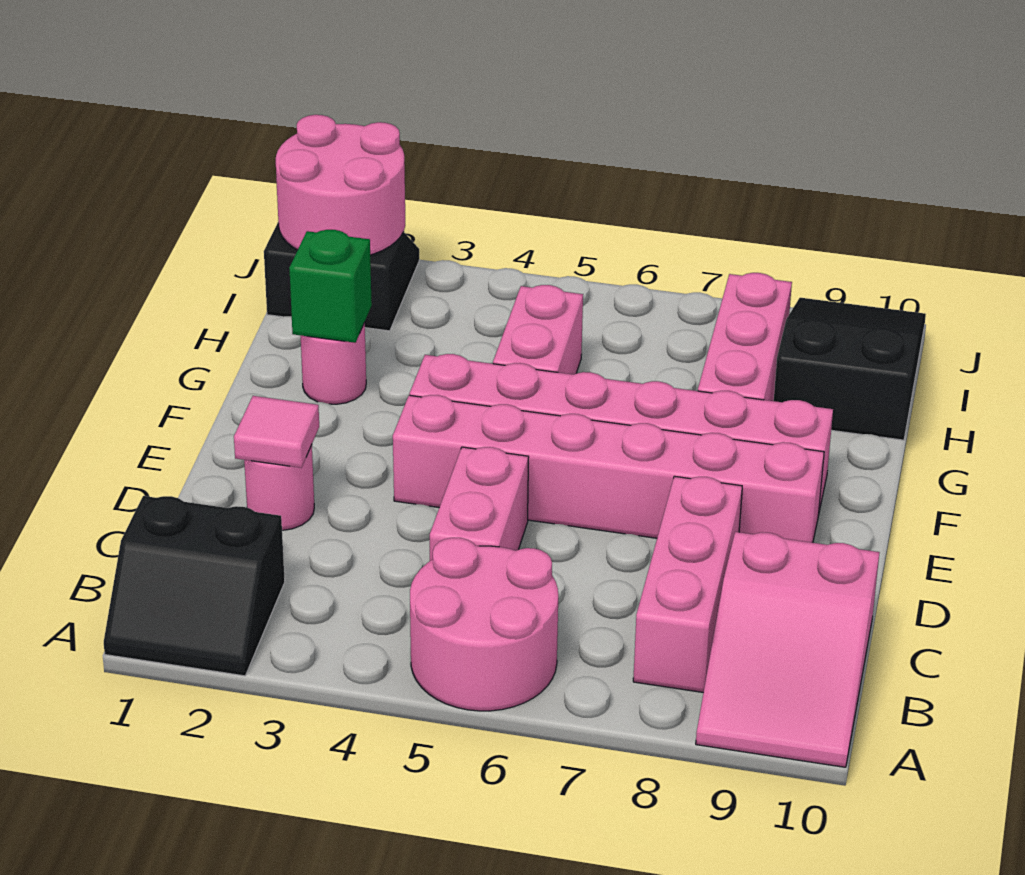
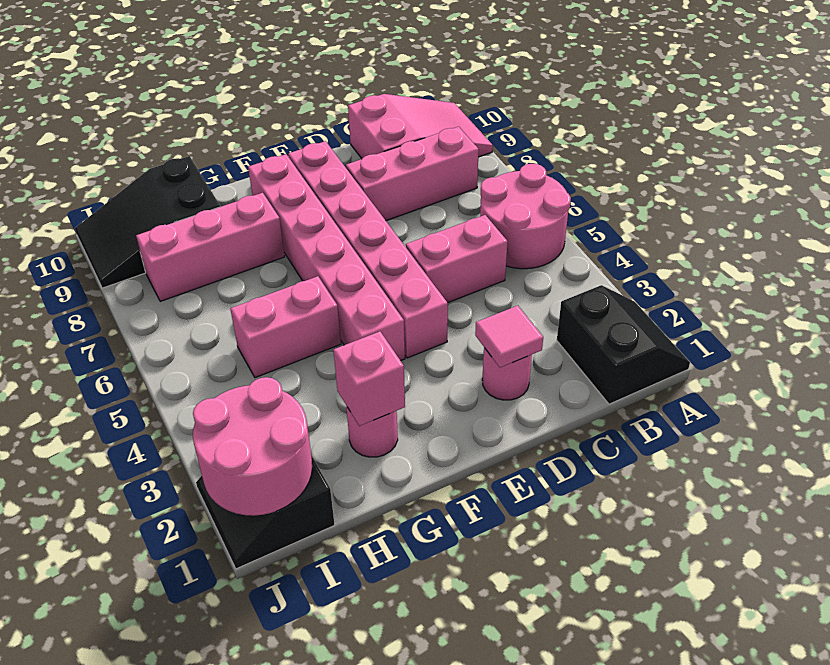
green 1x1 brick [289,230,372,343] -> pink 1x1 brick [334,331,405,426]

